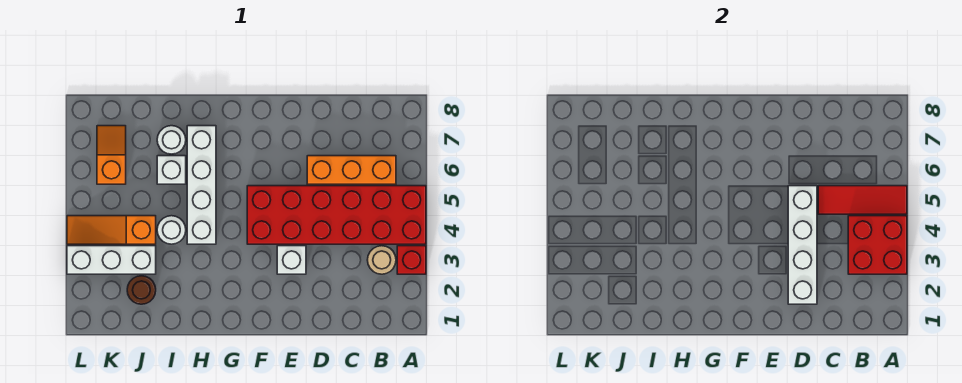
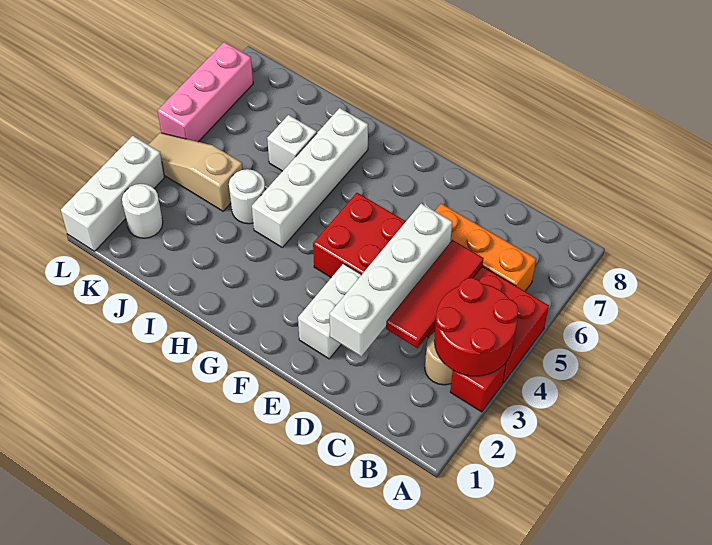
red 2x2 brick [848,216,907,274] -> red 2x2 round brick [434,278,518,376]
red 1x3 tile [818,186,907,214] -> red 1x3 tile turned to [386,240,483,348]
white 1x1 brick [277,246,306,274] -> white 1x2 brick [298,264,361,359]
white 1x1 round brick [157,126,186,154] -> white 1x1 round brick moved to [122,184,163,238]
brown 1x1 round brick [127,276,156,304] -> none
white 1x3 brick [67,246,156,274] -> white 1x3 brick turned to [61,136,165,251]
orange 1x3 slope [67,216,156,244] -> tan 1x3 slope [148,133,243,211]
orange 1x2 slope [97,126,126,184] -> none
none -> pink 1x3 brick [157,42,253,142]

